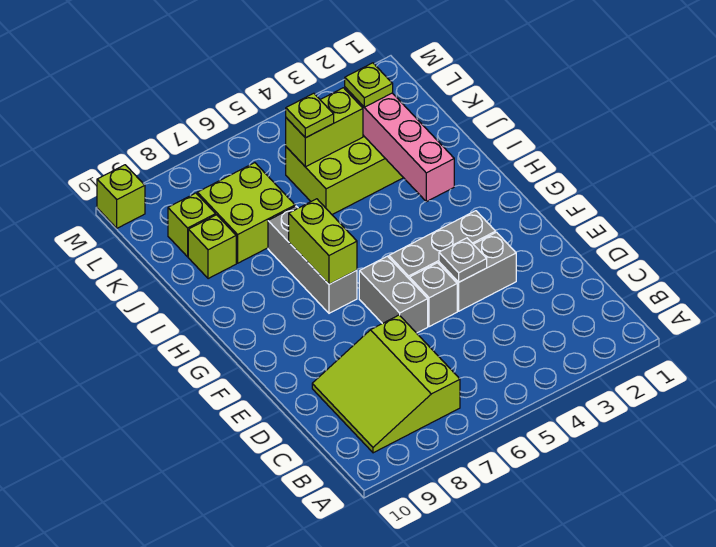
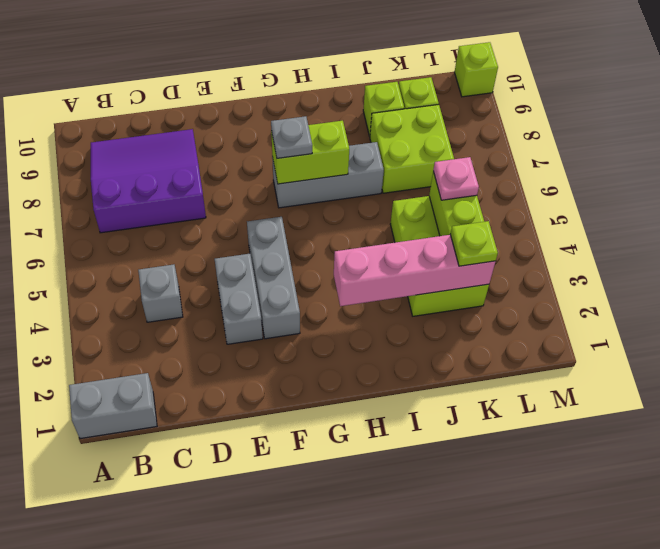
lime 3x3 slope [312,315,460,453] -> purple 3x3 slope [91,129,206,233]
grey 1x1 plate [439,238,487,282] -> grey 1x1 plate moved to [271,116,312,158]
grey 1x1 brick [410,263,457,327] -> grey 1x1 brick moved to [138,264,183,322]
grey 1x2 brick [359,256,428,333] -> grey 1x2 brick moved to [69,373,157,439]
lime 1x1 plate [286,93,334,138] -> pink 1x1 plate [433,157,479,200]

